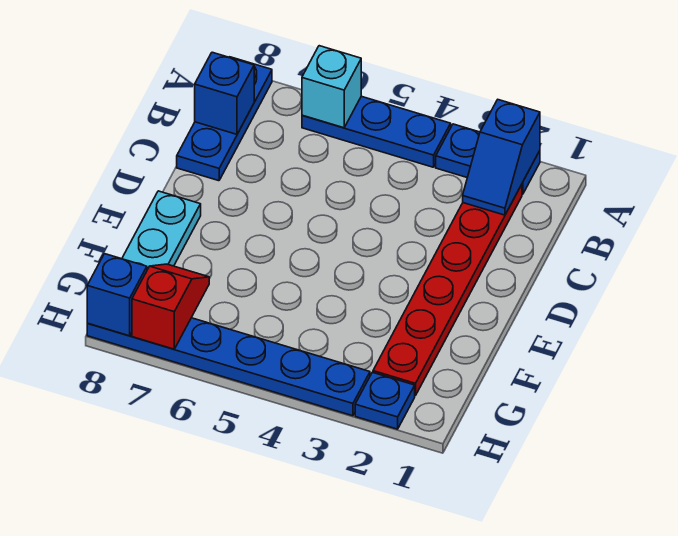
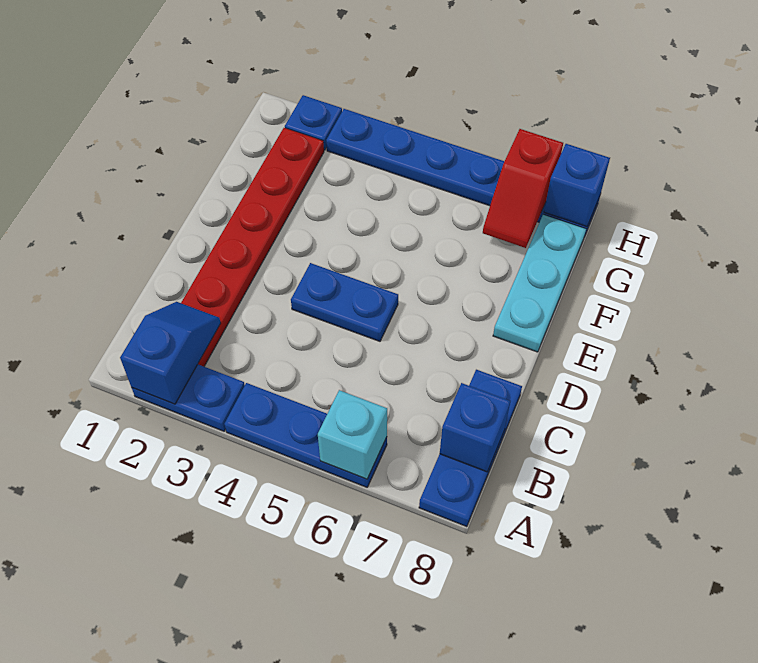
none -> blue 1x2 plate [291,263,398,341]

